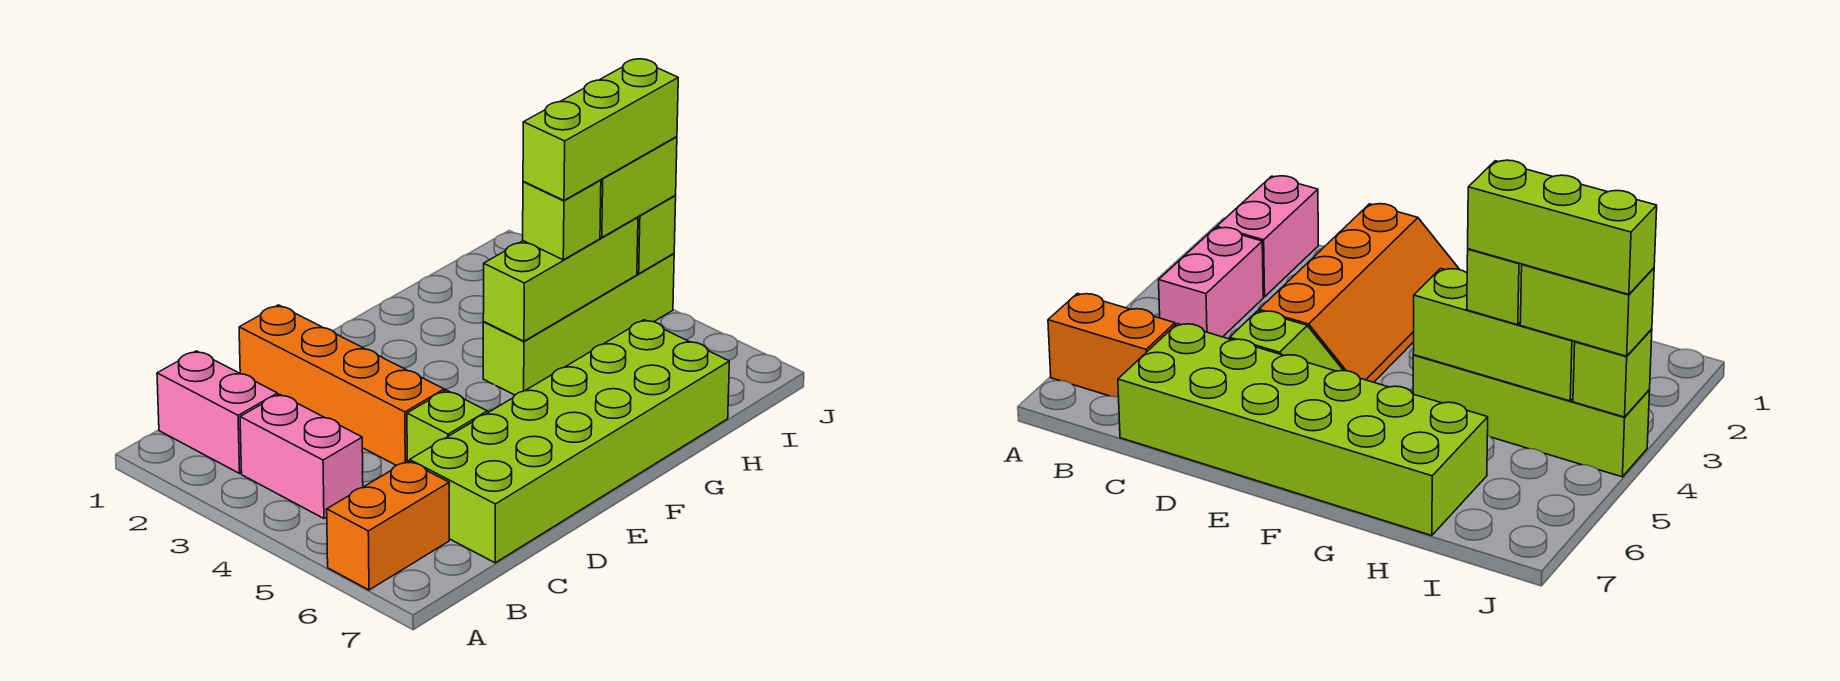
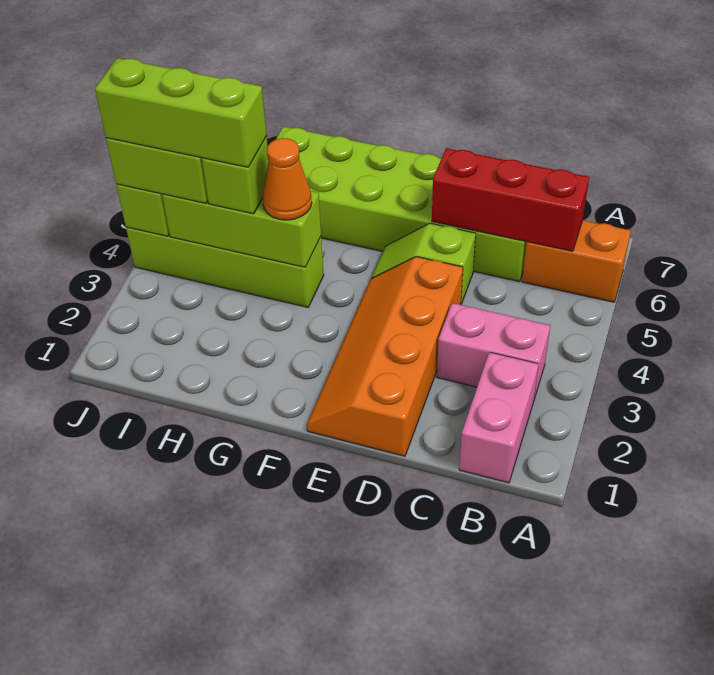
pink 1x2 brick [240,394,363,518] -> pink 1x2 brick turned to [437,303,550,399]
none -> red 1x3 brick [432,148,589,251]
none -> orange 1x1 cone [263,138,312,220]

